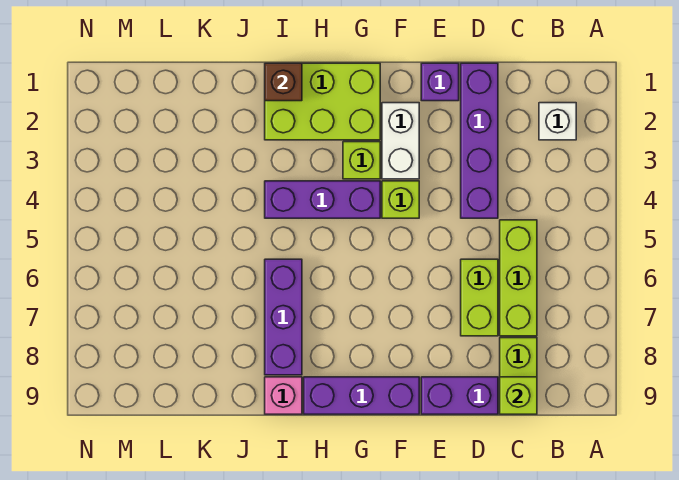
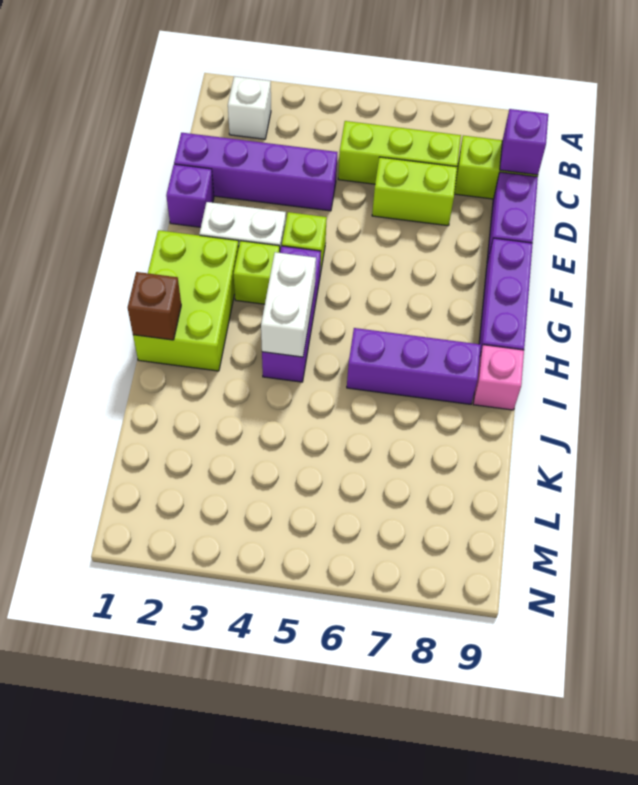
lime 1x1 brick [500,377,537,414] -> purple 1x1 brick [500,109,548,175]
none -> white 1x2 brick [261,252,316,357]

